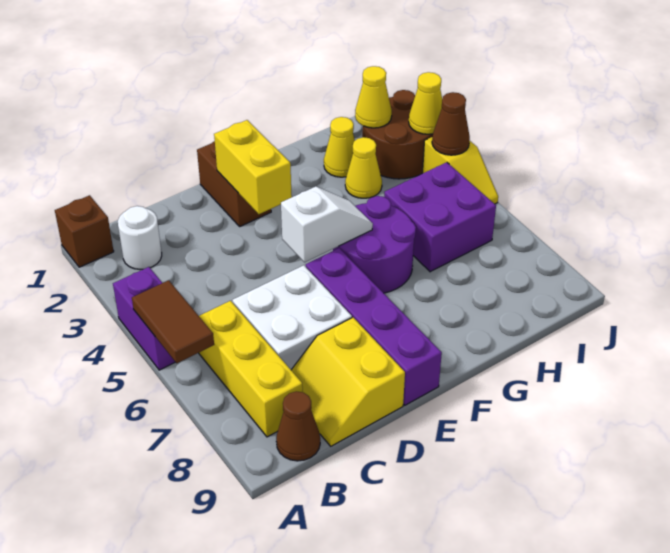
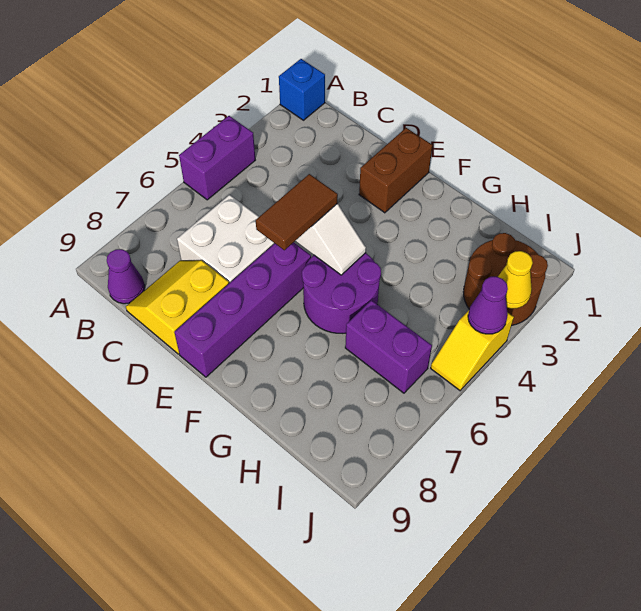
brown 1x1 brick [55,195,114,267] -> blue 1x1 brick [279,59,325,120]
brown 1x2 tile [132,280,214,363] -> brown 1x2 tile moved to [256,174,338,250]
white 1x1 round brick [118,206,162,270] -> none
yellow 1x3 brick [199,301,303,437] -> none
brown 1x1 cone [276,391,320,461] -> purple 1x1 cone [107,249,145,304]
yellow 1x2 brick [214,120,292,214] -> none
yellow 1x1 cone [324,117,355,177] -> none
yellow 1x1 cone [345,137,382,198] -> none
purple 2x2 brick [384,162,496,272] -> purple 1x2 brick [345,300,432,393]
yellow 1x1 cone [355,66,392,128] -> none
brown 1x1 cone [432,92,470,155] -> purple 1x1 cone [468,277,508,334]

